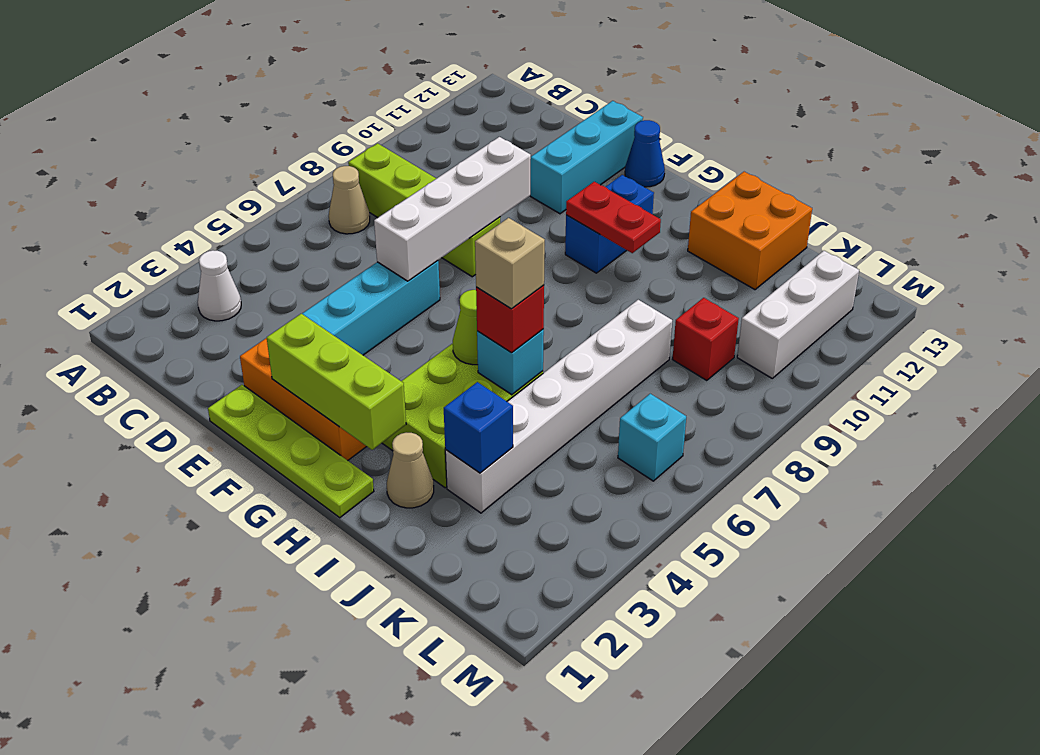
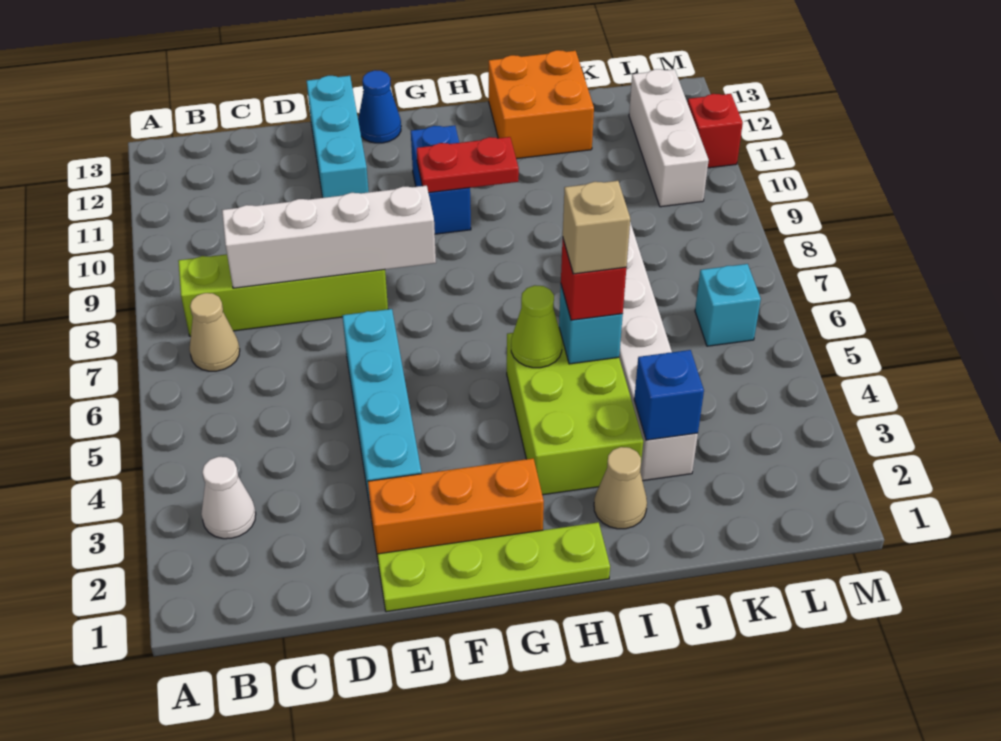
white 1x4 brick [374,137,531,281] -> white 1x4 brick turned to [222,186,436,288]
lime 1x3 brick [267,314,406,450] -> none
red 1x1 brick [672,298,739,381] -> red 1x1 brick moved to [688,94,743,168]

